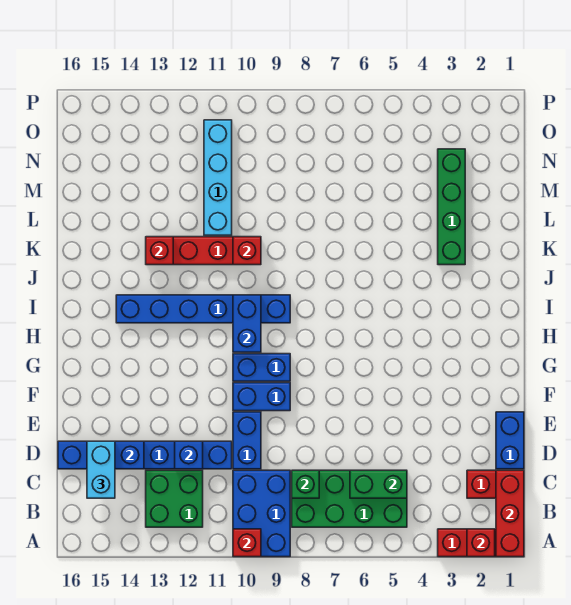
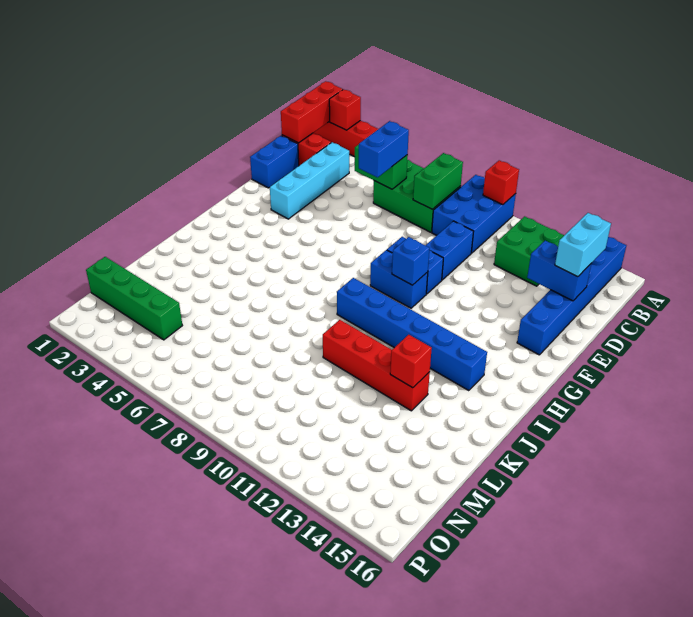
green 2x4 brick [292,470,407,527] -> green 2x3 brick [373,160,461,232]
green 1x1 brick [292,470,319,498] -> green 1x2 brick [413,153,463,209]
blue 1x6 brick [58,441,232,469] -> blue 1x6 brick turned to [517,237,626,355]
blue 1x1 brick [175,441,203,469] -> blue 1x1 brick moved to [392,237,429,285]
blue 1x2 brick [233,295,261,352] -> blue 1x2 brick moved to [359,121,409,177]
green 1x4 brick [438,149,465,265] -> green 1x4 brick turned to [86,257,182,340]
red 1x1 brick [233,237,261,265] -> none
cyan 1x4 brick [204,120,232,235] -> cyan 1x4 brick moved to [270,142,349,219]

